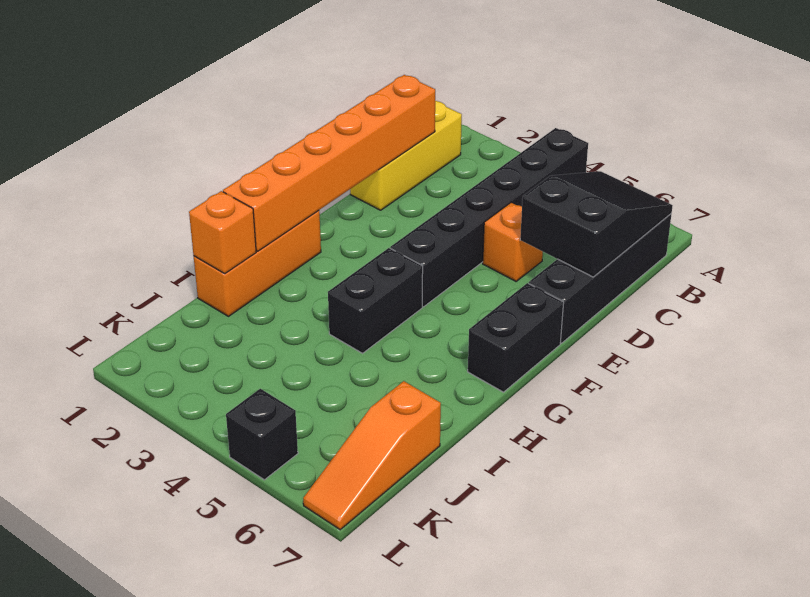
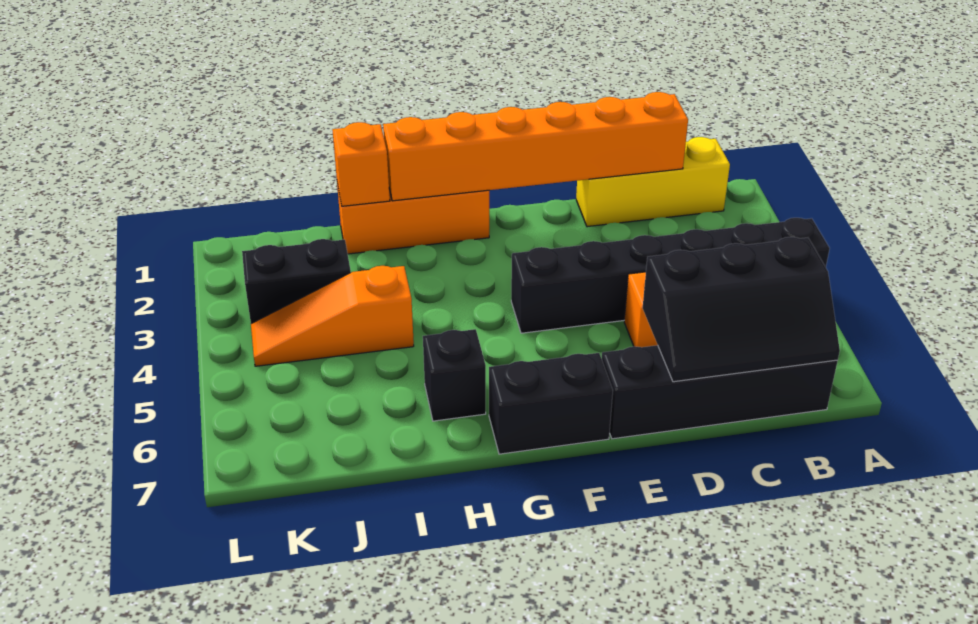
black 2x3 slope [520,171,673,277] -> black 2x3 slope turned to [643,237,840,382]
black 1x2 brick [328,248,423,353] -> black 1x2 brick moved to [242,239,351,324]
orange 1x3 slope [303,381,441,530] -> orange 1x3 slope moved to [251,266,414,366]
black 1x1 brick [226,389,298,480] -> black 1x1 brick moved to [423,329,486,421]

